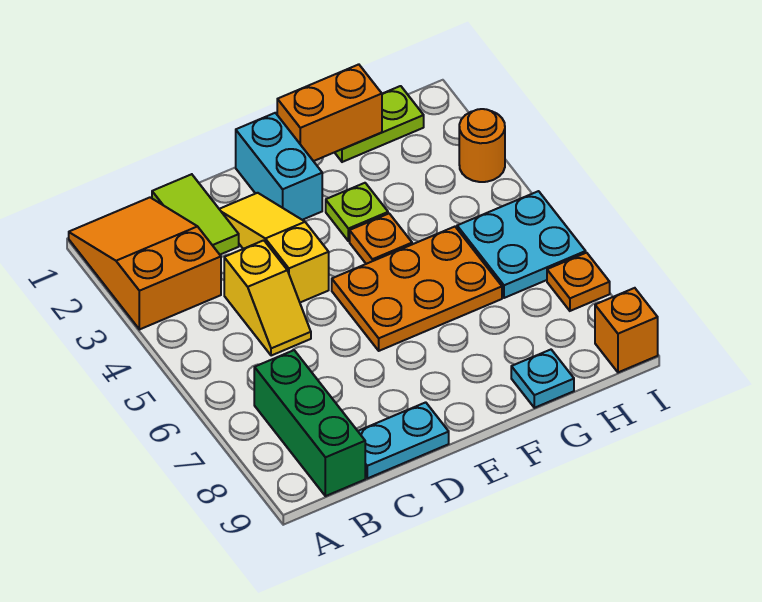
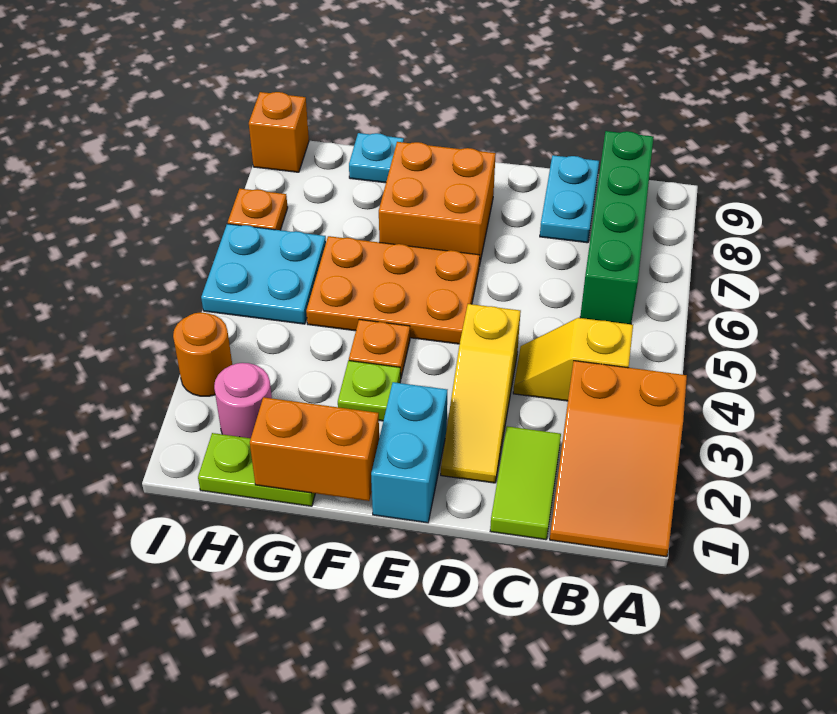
green 1x3 brick [254,350,365,496] -> green 1x4 brick [580,131,654,324]
yellow 1x2 slope [224,240,311,356] -> yellow 1x2 slope turned to [513,318,633,401]
cyan 1x2 plate [358,402,449,478] -> cyan 1x2 plate turned to [540,155,599,243]
none -> orange 2x2 brick [379,142,496,265]
none -> pink 1x1 round brick [214,363,272,438]

